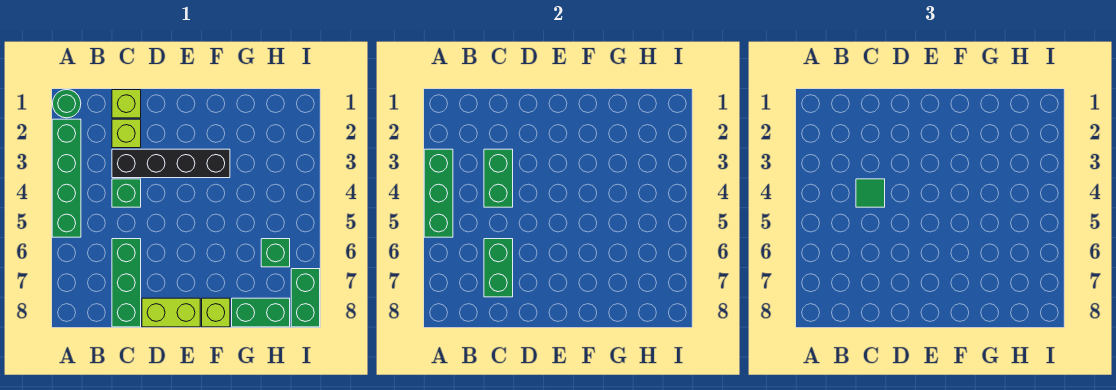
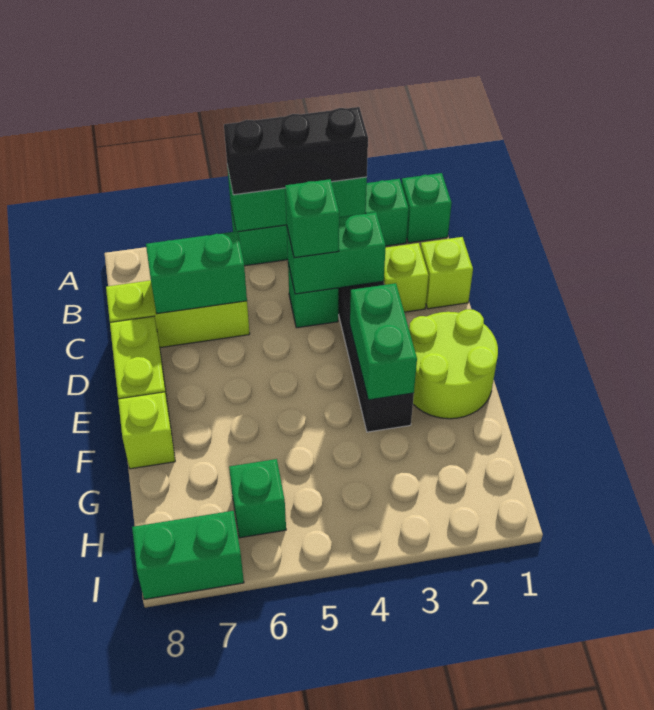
green 1x1 round brick [53,90,81,118] -> green 1x1 brick [401,173,452,243]
none -> black 1x3 brick [224,107,368,195]
green 1x1 tile [856,179,885,207] -> green 1x1 brick [285,179,339,258]
green 1x3 brick [112,239,141,327] -> lime 1x3 brick [106,280,250,348]
none -> lime 2x2 round brick [409,309,498,419]
green 1x2 brick [232,298,290,327] -> green 1x2 brick moved to [350,283,417,400]

